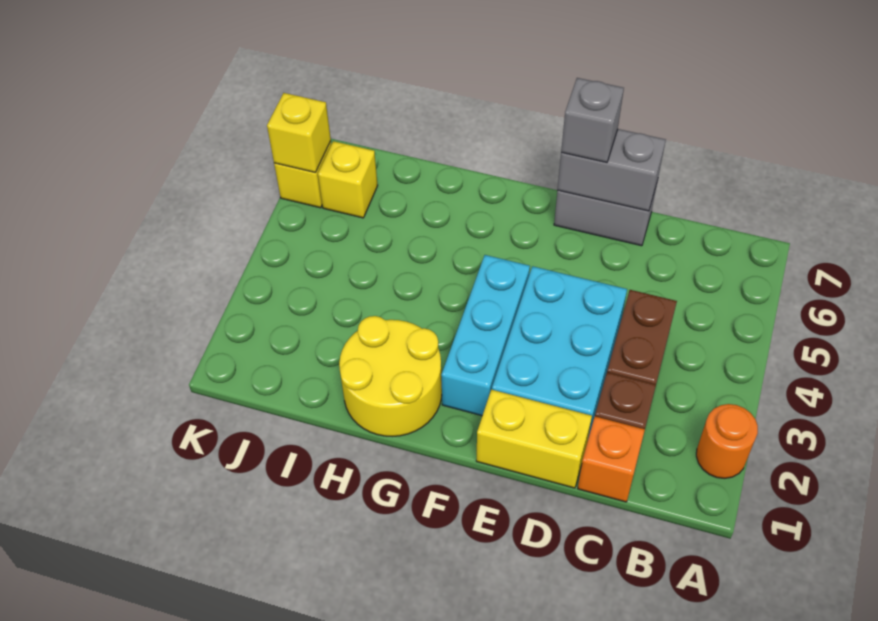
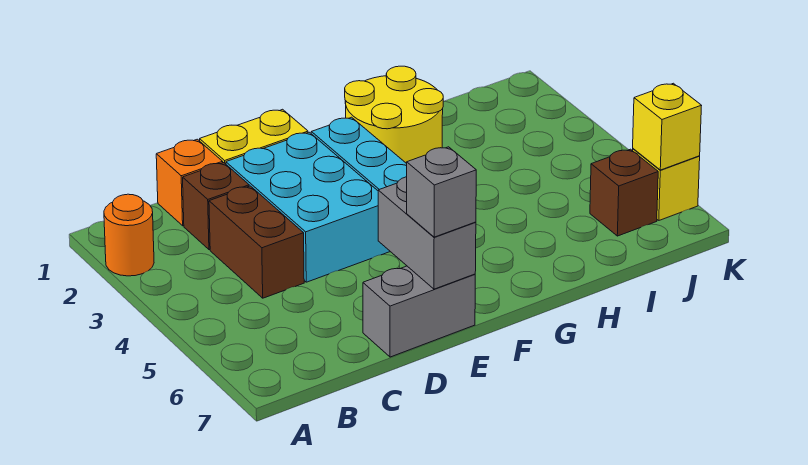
grey 1x2 brick [558,129,666,211] -> grey 1x2 brick turned to [378,177,476,289]
yellow 1x1 brick [318,141,378,218] -> brown 1x1 brick [590,149,658,236]

